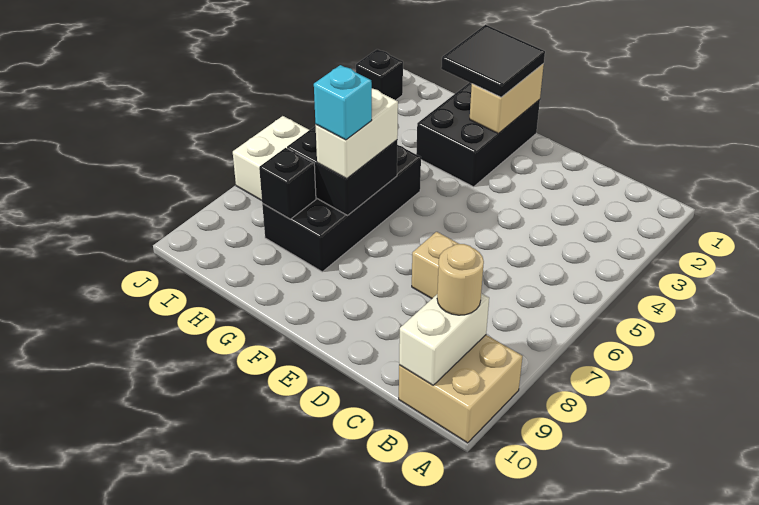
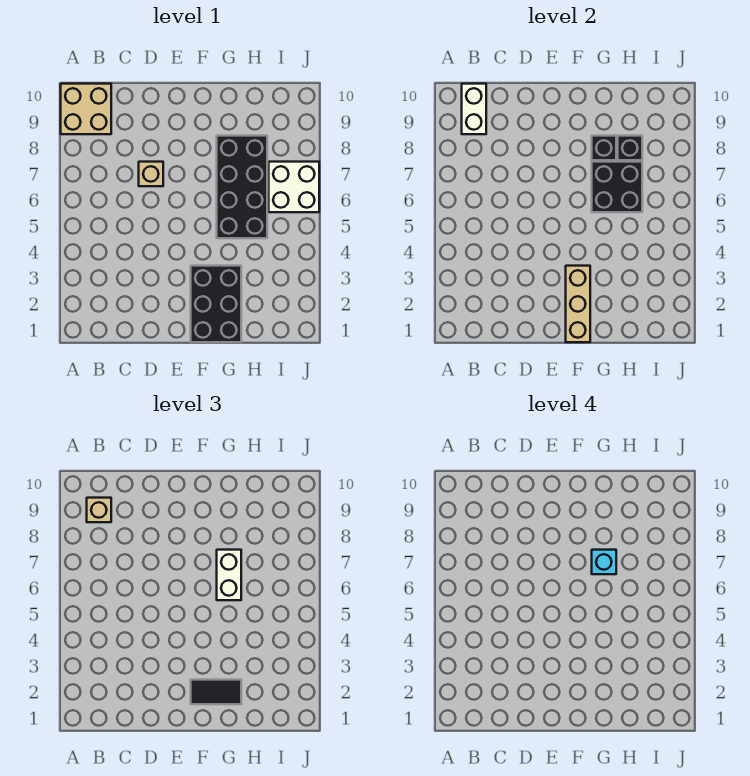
tan 1x1 round brick [437,244,484,315] -> tan 1x1 brick [87,498,111,522]
tan 1x2 brick [470,64,544,134] -> tan 1x3 brick [566,266,590,342]
black 2x2 tile [441,25,545,97] -> black 1x2 tile [191,680,241,704]
black 1x1 brick [356,49,403,100] -> black 1x1 brick moved to [592,136,616,160]

